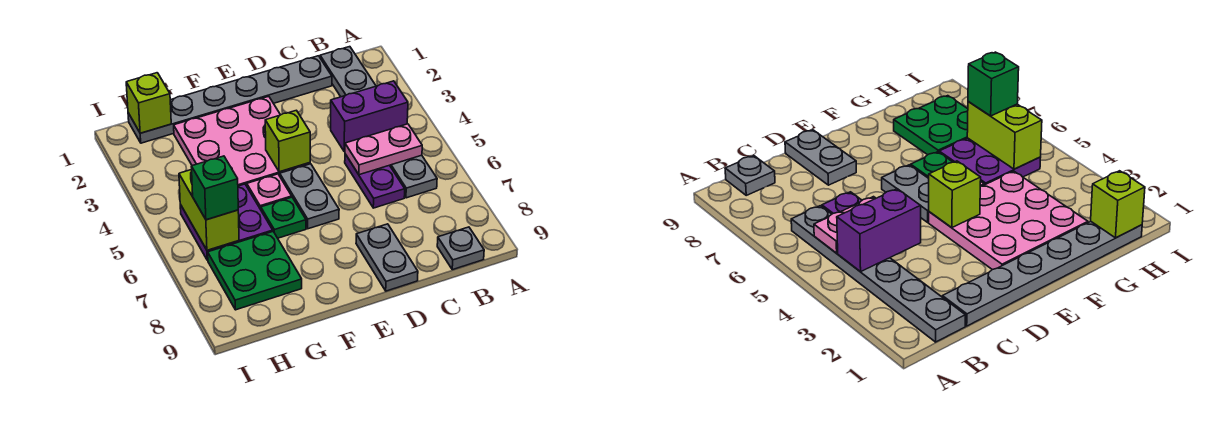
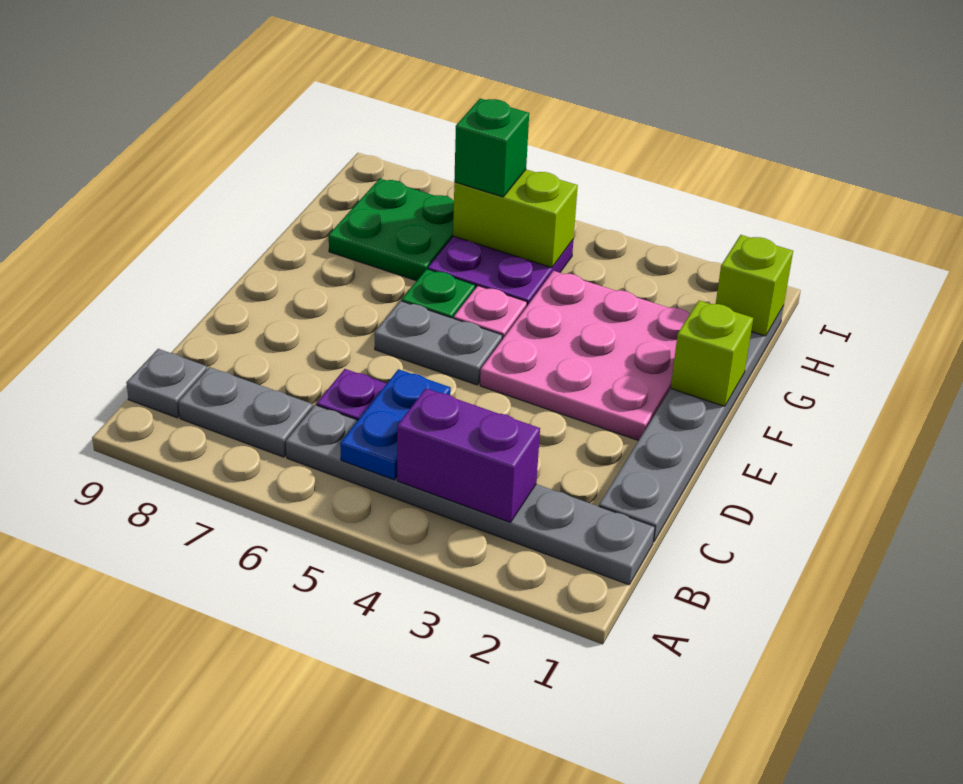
purple 1x2 brick [331,81,408,152] -> purple 1x2 brick turned to [397,389,540,522]
pink 1x2 plate [345,124,422,175] -> blue 1x2 plate [340,369,451,480]
grey 1x2 plate [356,224,418,291] -> grey 1x2 plate moved to [179,367,313,457]
lime 1x1 brick [265,110,310,172] -> lime 1x1 brick moved to [671,301,753,406]

